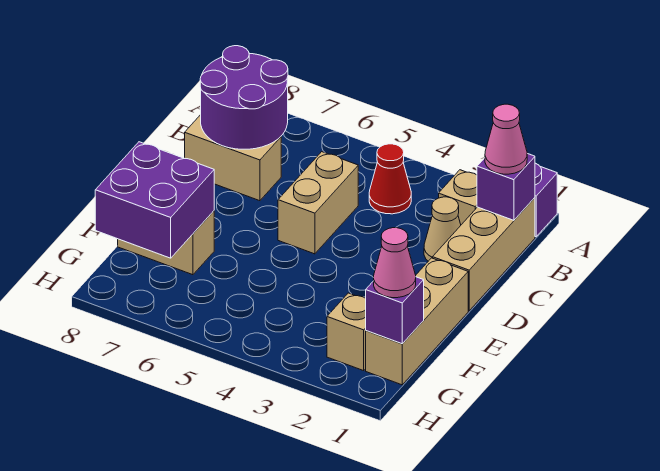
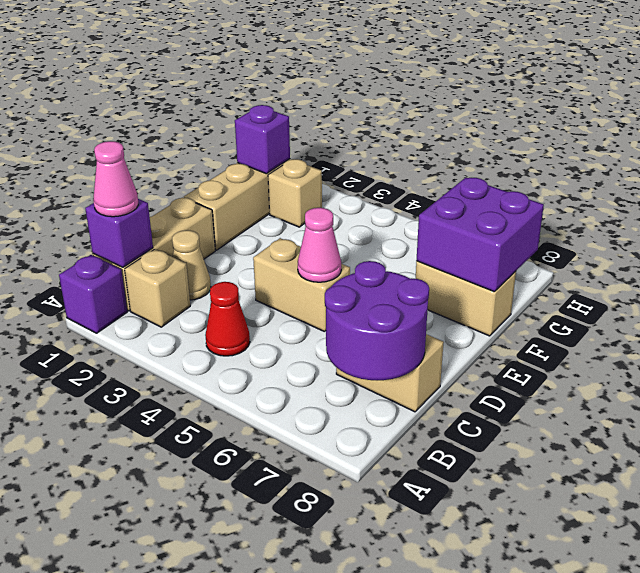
tan 1x2 brick [278,152,358,254] -> tan 1x2 brick turned to [253,238,350,331]
pink 1x1 cone [374,228,416,298] -> pink 1x1 cone moved to [298,208,341,282]

